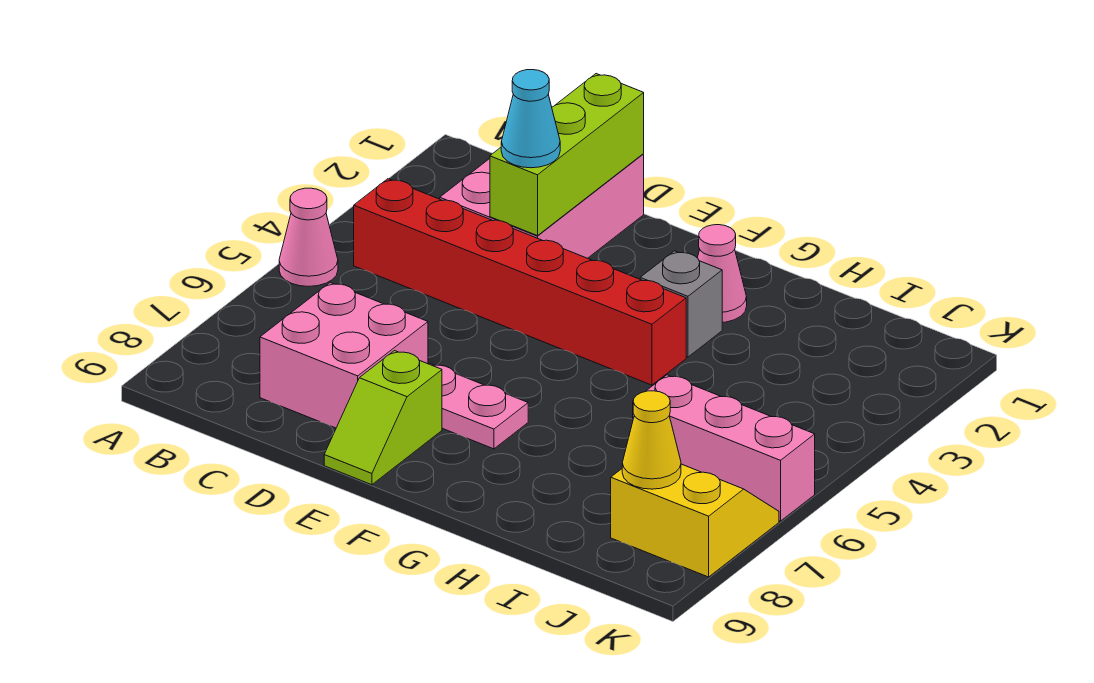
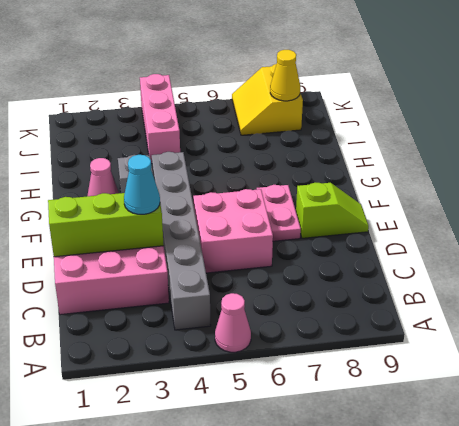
red 1x6 brick [354,179,686,385] -> grey 1x6 brick [152,152,211,330]
pink 2x2 brick [260,283,428,428] -> pink 2x2 brick moved to [193,189,273,273]
pink 1x3 brick [633,375,815,521] -> pink 1x3 brick moved to [140,74,180,164]

